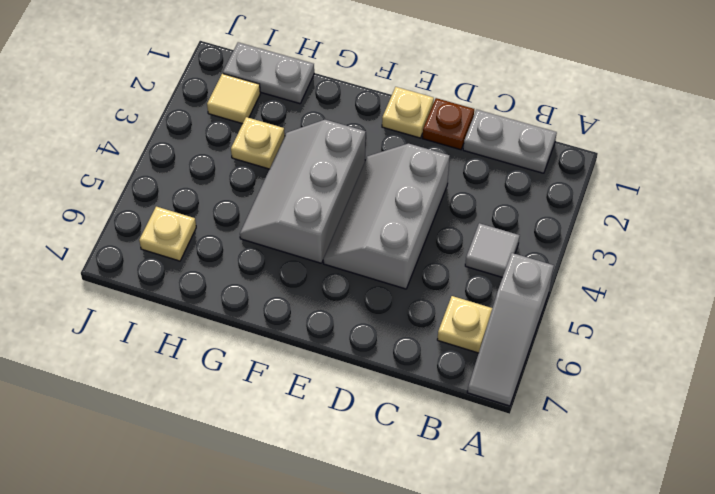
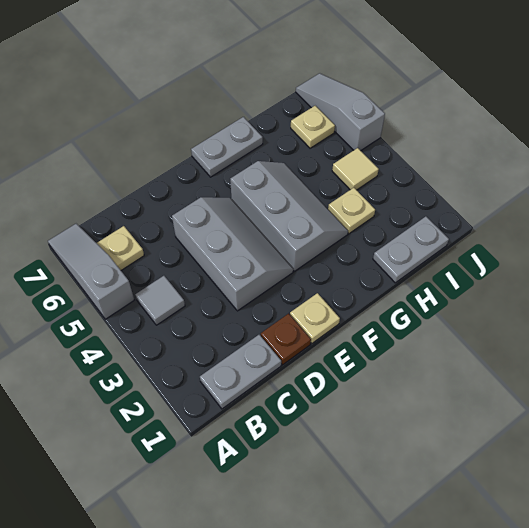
none -> grey 1x2 plate [191,117,263,177]
tan 1x1 tile [207,74,260,124] -> tan 1x1 tile moved to [332,148,379,190]
none -> grey 1x3 slope [296,73,385,151]

